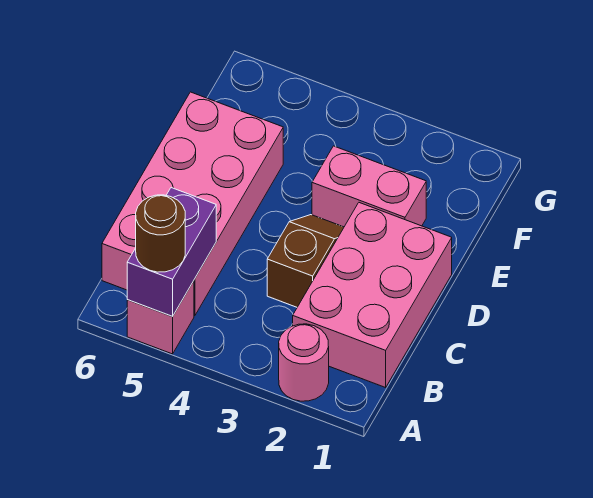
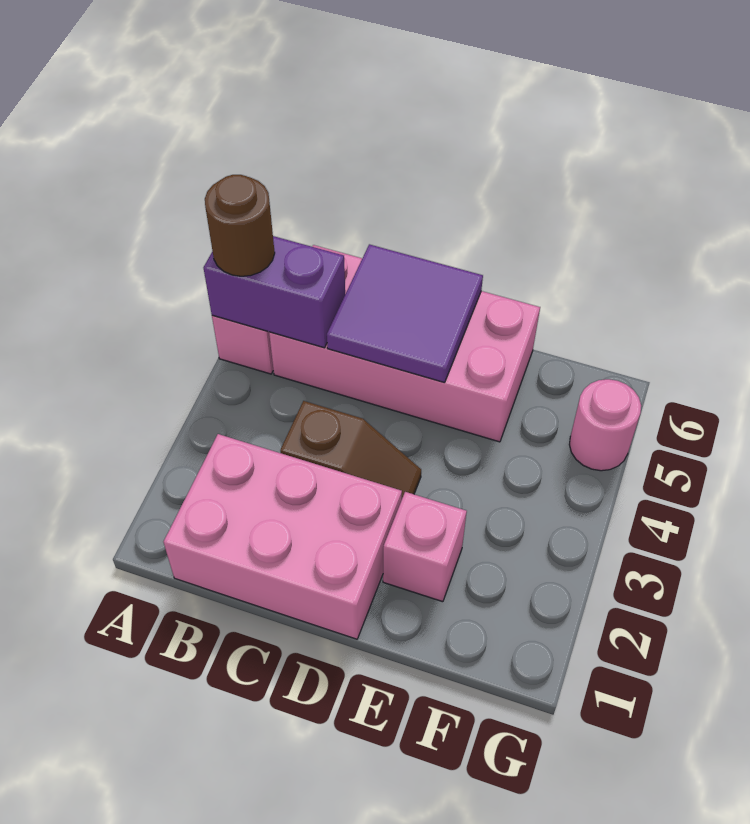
pink 1x1 round brick [279,324,329,401] -> pink 1x1 round brick moved to [569,379,641,471]
none -> purple 2x2 tile [327,244,483,383]
pink 1x2 brick [312,146,426,227] -> pink 1x1 brick [383,492,467,602]

